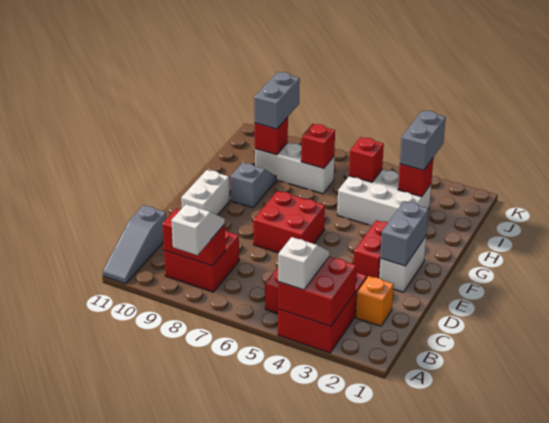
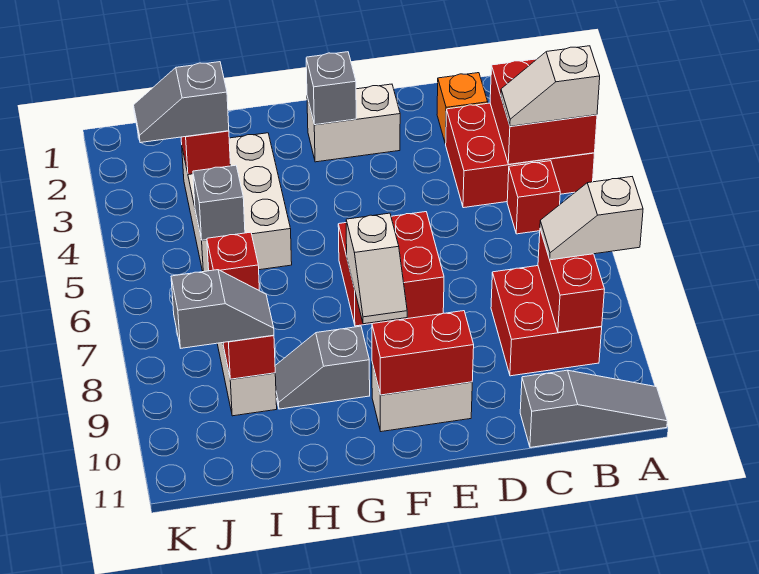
grey 1x2 brick [380,201,429,266] -> grey 1x1 brick [306,52,356,125]
red 1x2 brick [354,220,388,278] -> red 1x2 brick moved to [372,311,474,395]
none -> white 1x2 slope [346,213,407,324]
grey 1x2 brick [400,111,446,170] -> grey 1x2 slope [134,62,229,143]
red 1x1 brick [349,137,384,182] -> grey 1x1 brick [193,165,245,240]
grey 1x2 brick [254,72,300,129] -> grey 1x2 slope [171,270,274,348]

